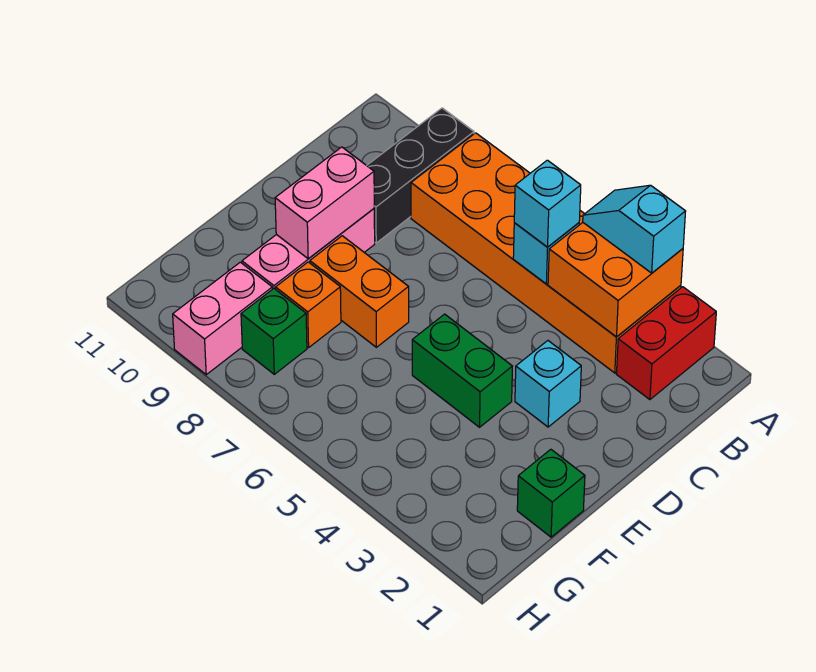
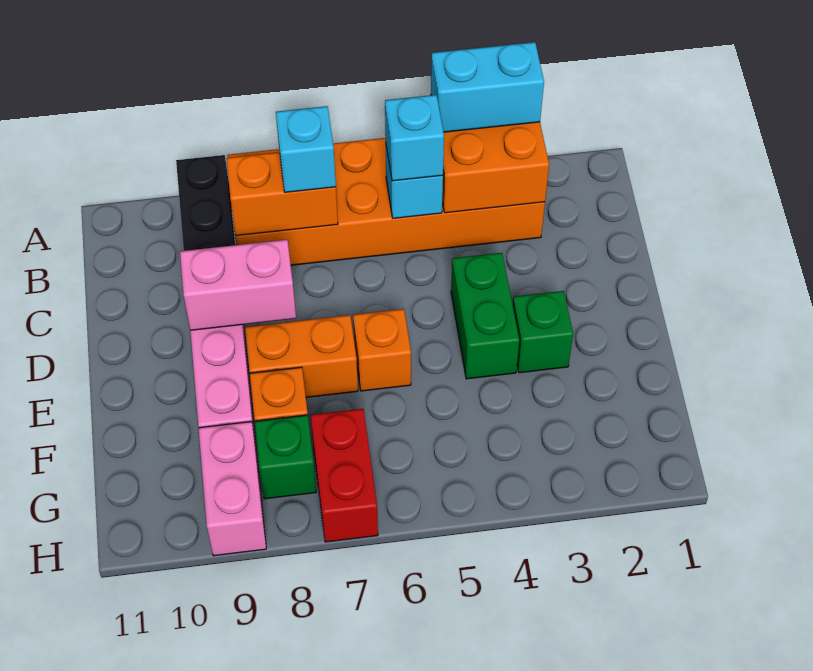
red 1x2 brick [617,287,716,400] -> red 1x2 brick moved to [311,409,378,542]
cyan 1x2 slope [583,185,686,273] -> cyan 1x2 brick [431,42,544,132]
none -> orange 1x2 brick [226,152,338,236]
cyan 1x1 brick [515,341,581,427] -> cyan 1x1 brick moved to [276,106,336,192]
pink 1x2 brick [275,147,374,259] -> pink 1x2 brick turned to [180,240,296,330]
green 1x2 brick [412,314,512,427] -> green 1x2 brick turned to [451,253,519,379]
none -> orange 1x1 brick [353,309,411,391]
green 1x1 brick [517,449,585,537] -> green 1x1 brick moved to [513,291,573,373]

